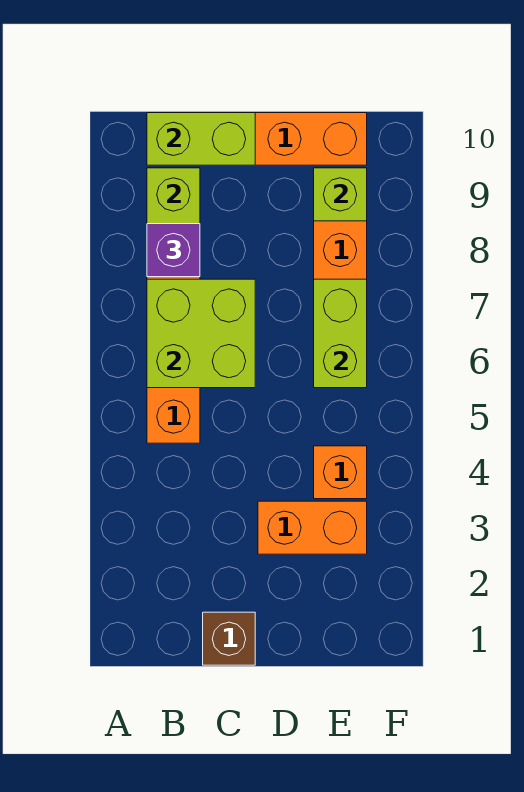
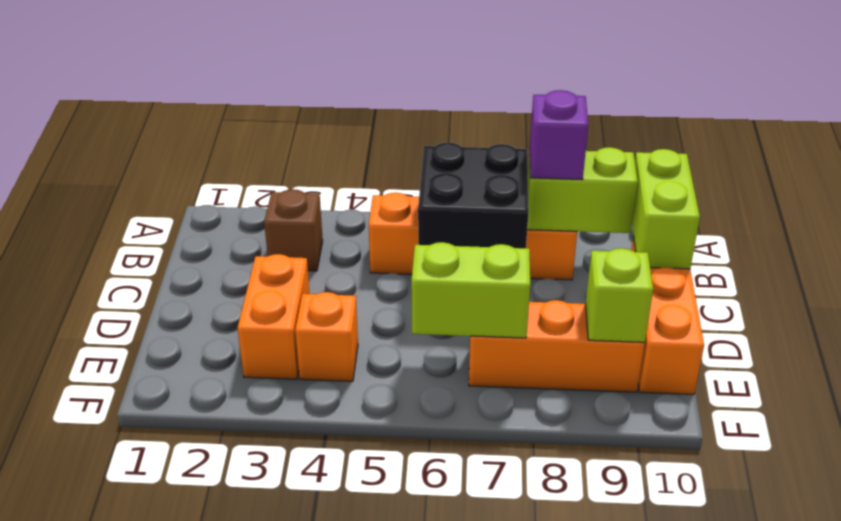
lime 2x2 brick [147,279,255,388] -> black 2x2 brick [418,143,529,248]
brown 1x1 brick [203,612,255,665] -> brown 1x1 brick moved to [264,189,323,271]

